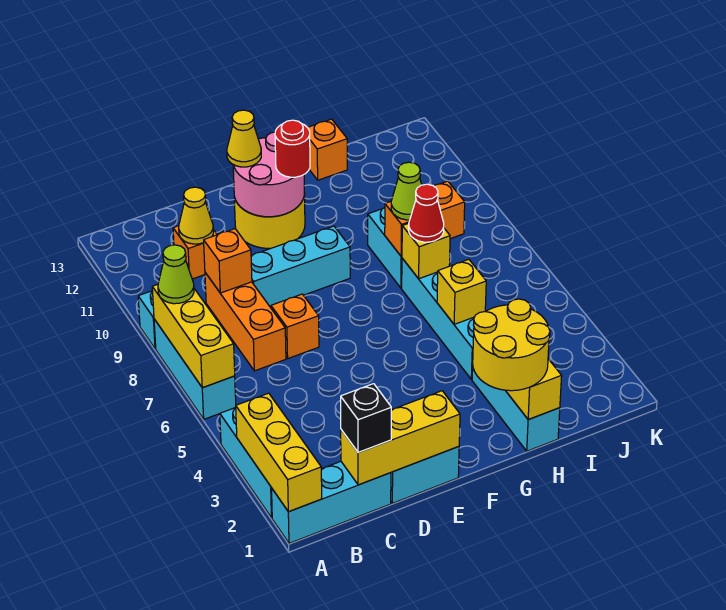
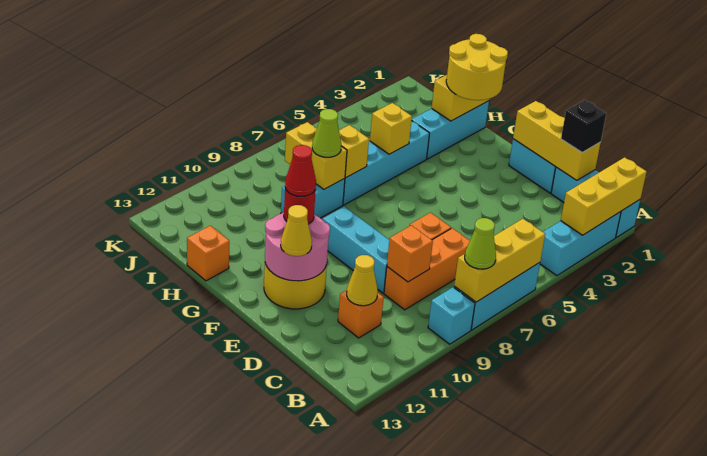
red 1x1 cone [409,184,444,242] -> red 1x1 cone moved to [285,145,316,197]
orange 1x2 brick [385,181,465,256] -> yellow 1x2 brick [285,122,347,189]

